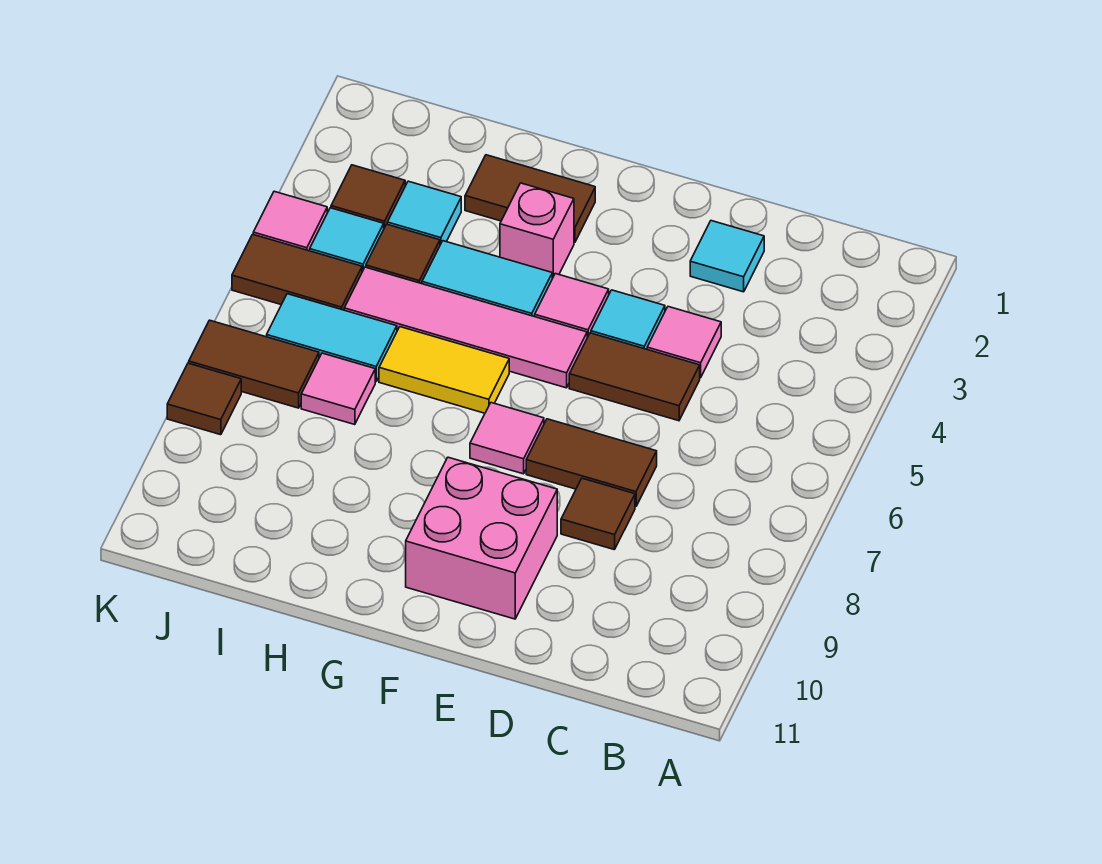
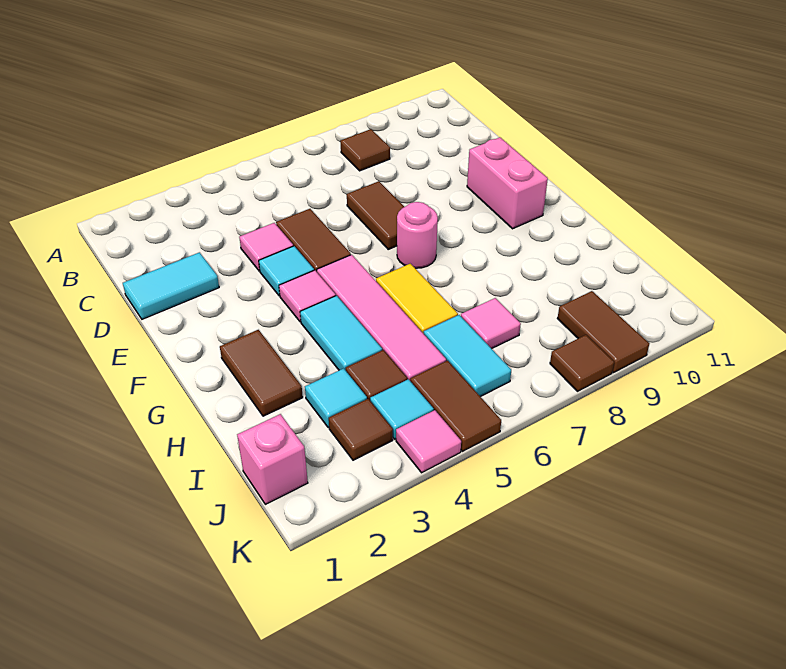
cyan 1x1 tile [690,221,764,292] -> cyan 1x2 tile [123,252,219,319]
brown 1x1 tile [561,478,635,550] -> brown 1x1 tile moved to [340,129,390,171]
pink 2x2 brick [406,457,557,619] -> pink 1x2 brick [467,137,548,229]
pink 1x1 tile [470,403,544,474] -> pink 1x1 round brick [397,202,438,268]
pink 1x1 brick [500,183,574,278] -> pink 1x1 brick moved to [237,414,308,504]
brown 1x2 tile [189,320,319,408] -> brown 1x2 tile moved to [557,291,649,373]

